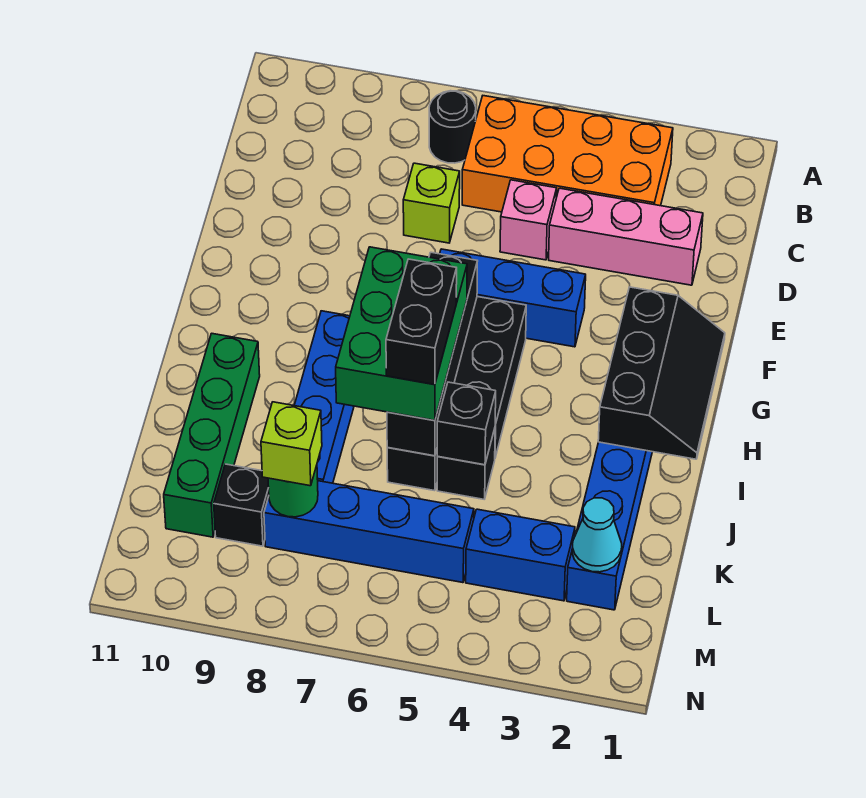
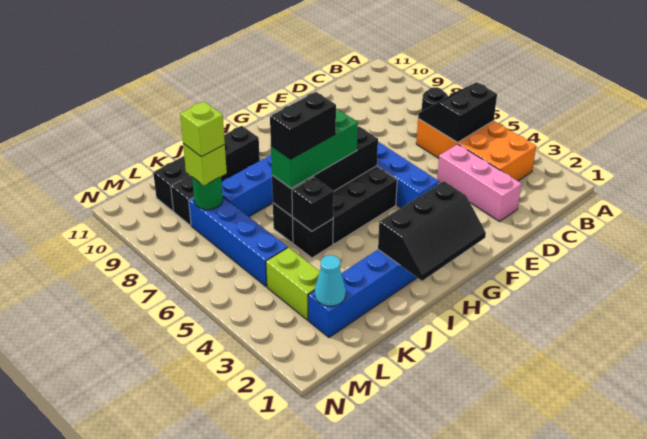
none -> black 2x2 slope [418,82,497,143]
pink 1x1 brick [500,180,557,260] -> none
lime 1x1 brick [403,163,460,243] -> lime 1x1 brick moved to [180,102,225,157]
green 2x3 brick [336,247,467,420] -> green 1x3 brick [271,110,358,188]
green 1x4 brick [164,333,260,537] -> black 1x4 brick [153,126,260,211]
blue 1x2 brick [466,509,575,601] -> lime 1x2 brick [266,248,320,320]

